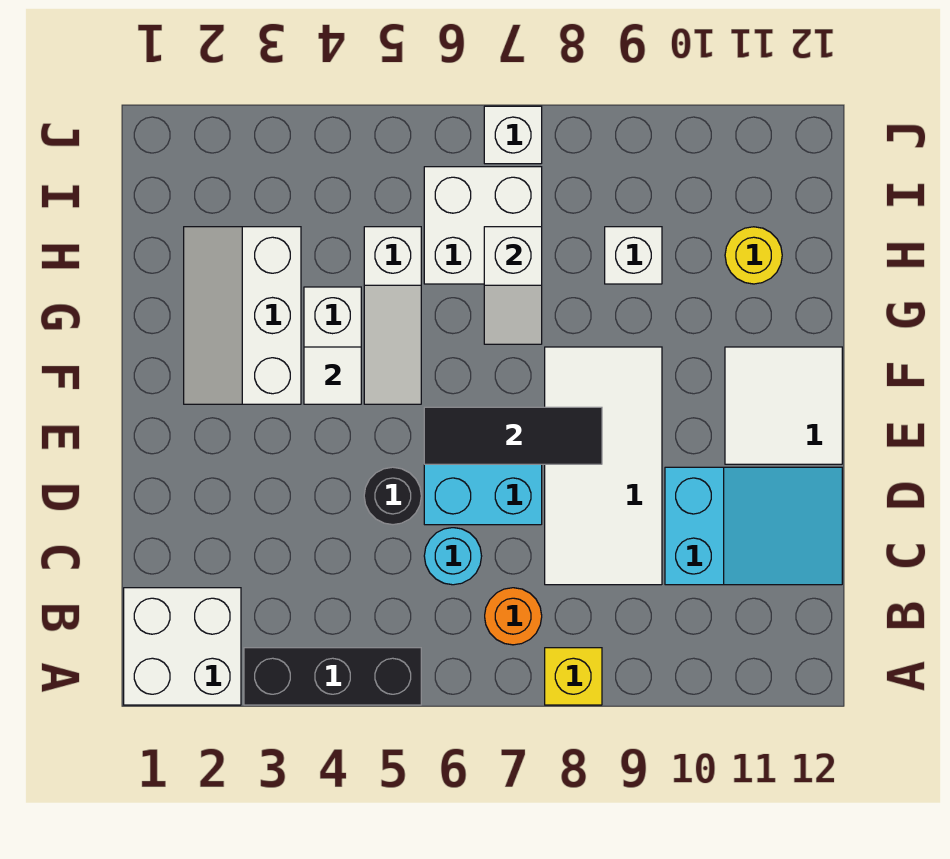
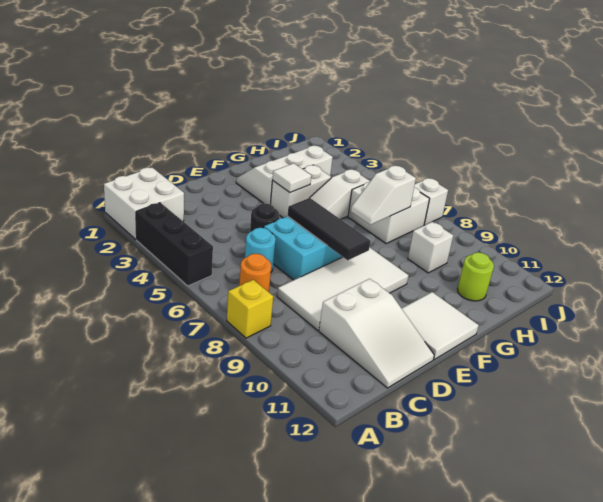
cyan 2x3 slope [665,467,842,585] -> white 2x3 slope [319,279,434,388]
yellow 1x1 round brick [725,227,782,284] -> lime 1x1 round brick [457,252,494,301]

